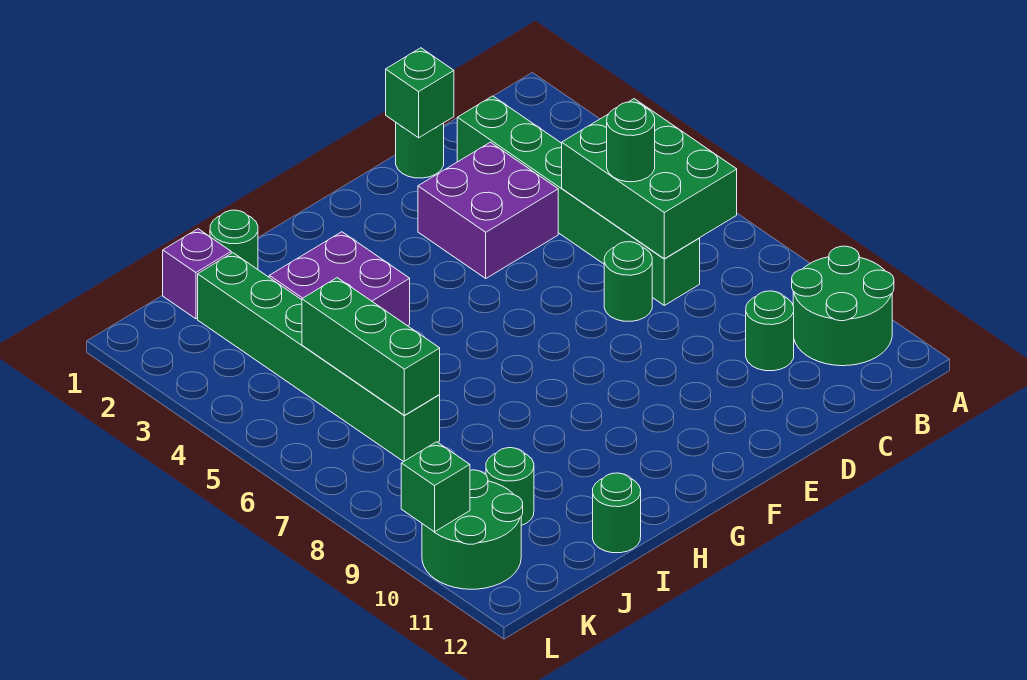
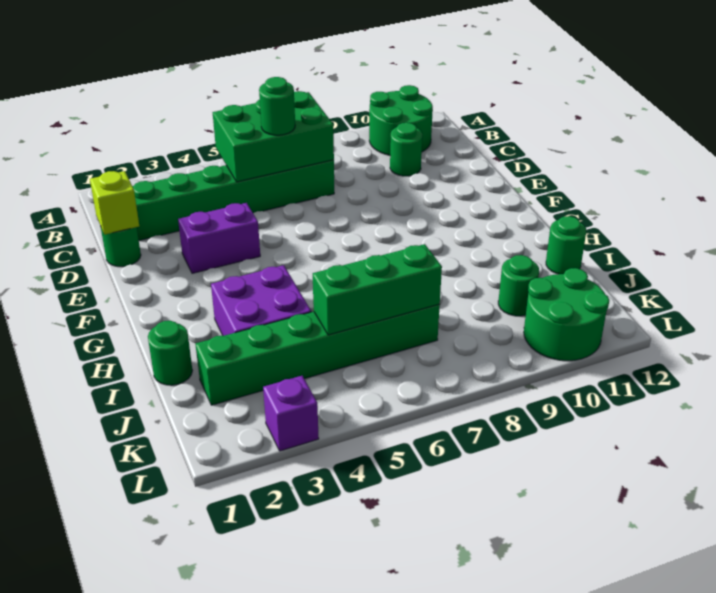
green 1x1 brick [386,48,454,138] -> lime 1x1 brick [90,171,139,235]
purple 2x2 brick [418,142,558,278] -> purple 1x2 brick [178,203,260,273]
green 1x1 round brick [604,242,652,321] -> none
purple 1x1 brick [163,229,231,319] -> purple 1x1 brick moved to [263,376,319,451]
green 1x1 brick [401,442,470,532] -> none

